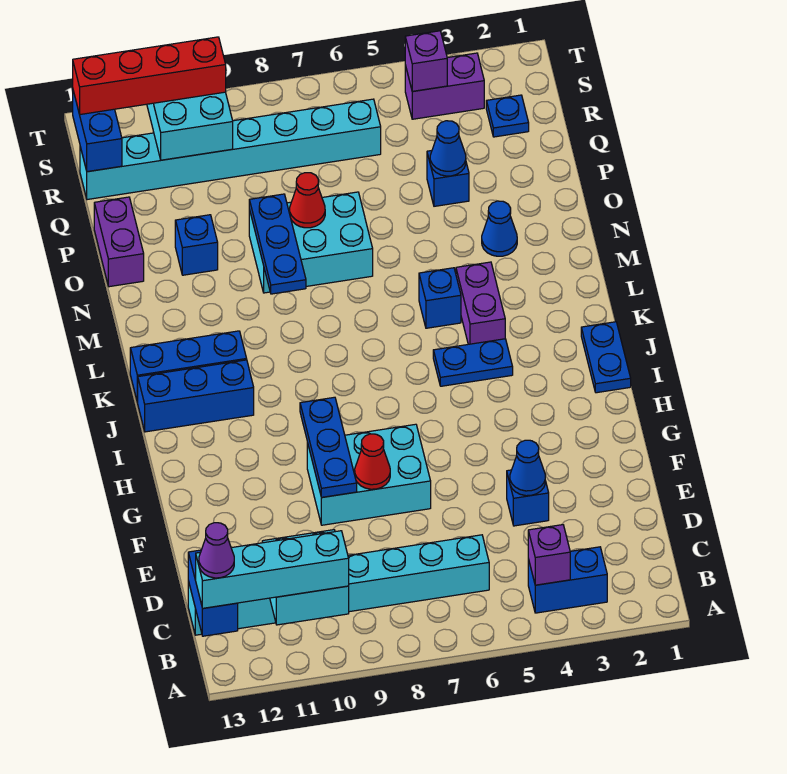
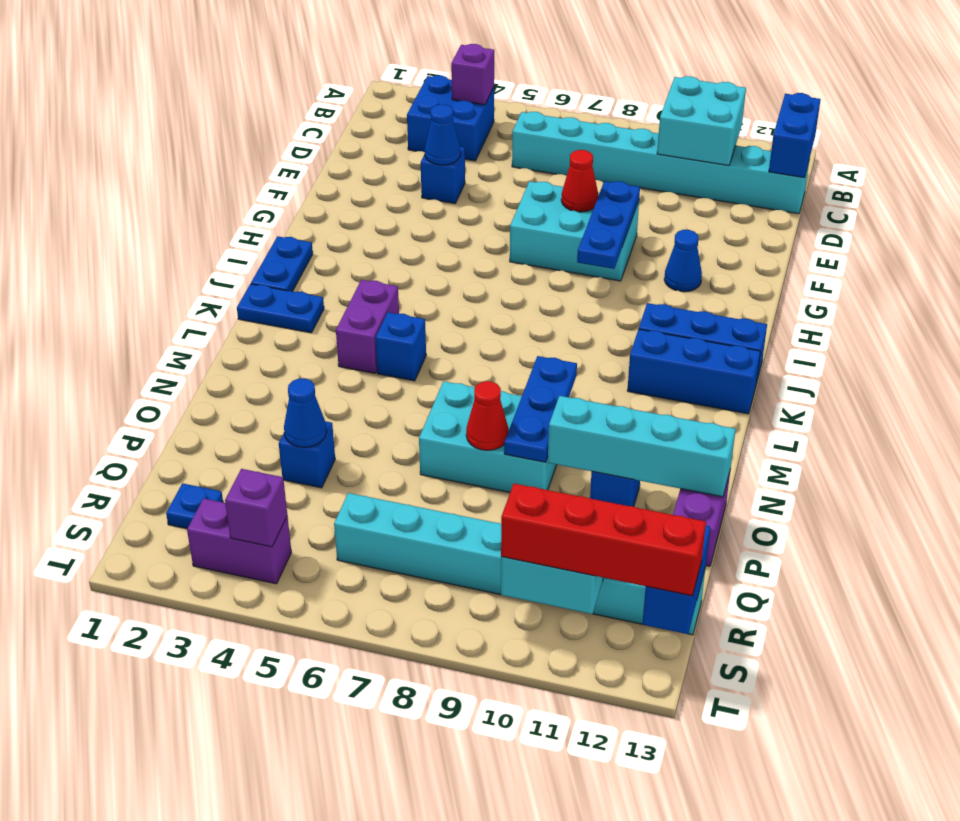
blue 1x2 brick [528,547,607,613] -> blue 2x2 brick [407,75,494,161]
cyan 1x4 brick [196,531,349,608] -> cyan 1x4 brick moved to [548,396,736,497]
purple 1x1 cone [199,523,234,578] -> none
blue 1x2 plate [433,339,513,386] -> blue 1x2 plate moved to [237,284,324,333]
blue 1x1 cone [482,201,517,256] -> blue 1x1 cone moved to [664,230,702,292]

